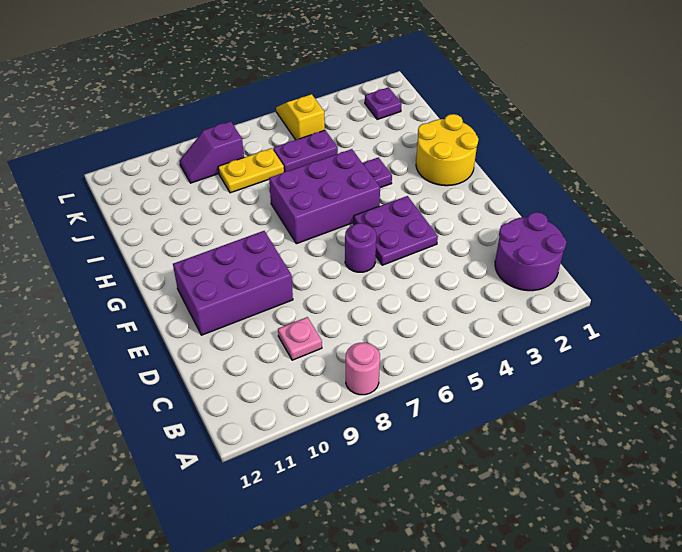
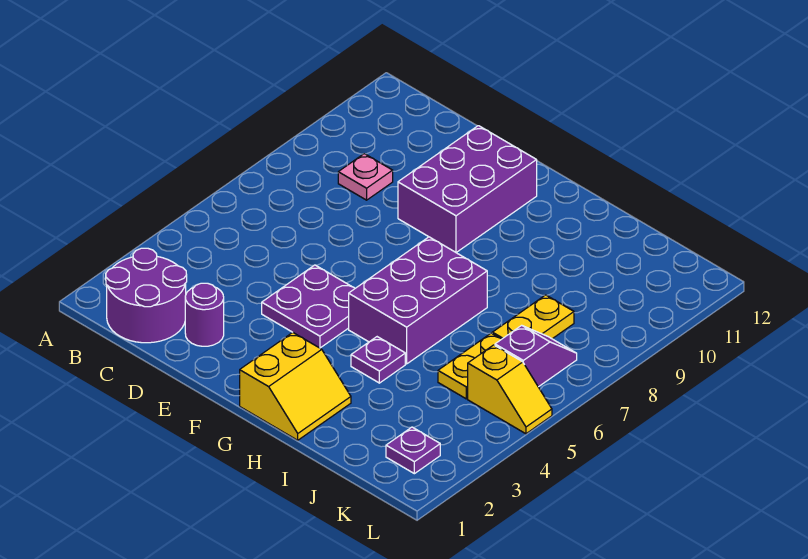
pink 1x1 round brick [346,343,380,395] -> none
purple 1x1 round brick [345,223,376,272] -> purple 1x1 round brick moved to [185,283,224,346]
yellow 2x2 round brick [416,114,478,186] -> yellow 2x2 slope [240,332,351,440]
purple 1x2 plate [273,130,338,172] -> yellow 1x2 plate [438,333,501,399]
purple 1x2 slope [180,121,244,183] -> purple 1x2 slope moved to [495,325,577,387]

